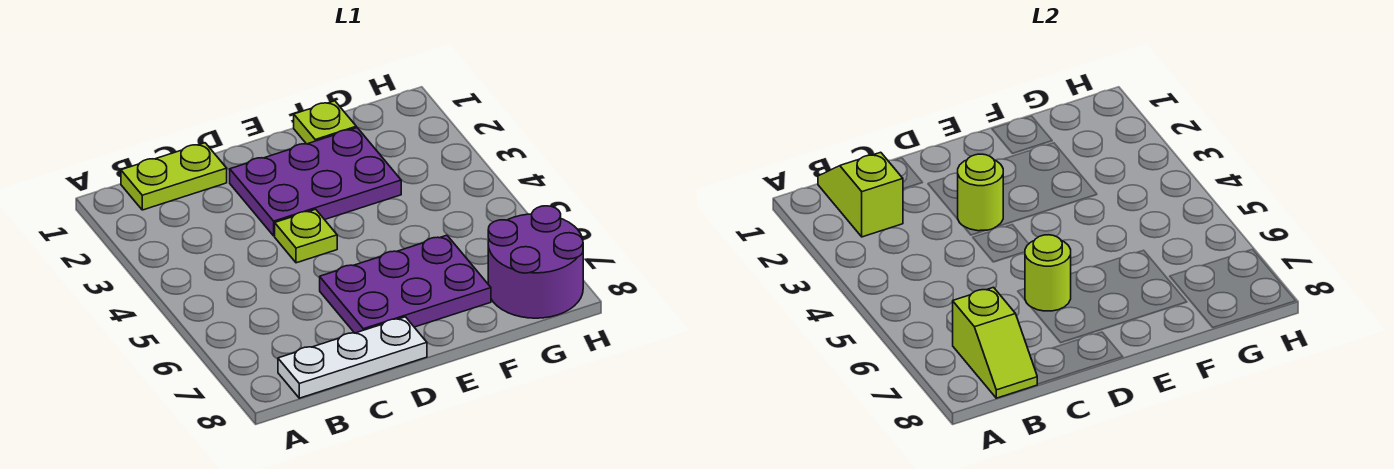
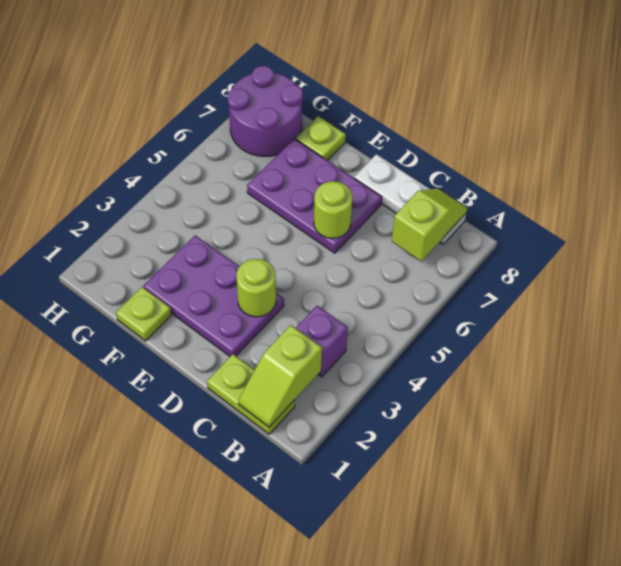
none -> purple 1x1 brick [296,306,348,377]
lime 1x1 plate [275,209,337,263] -> lime 1x1 plate moved to [296,116,346,160]

